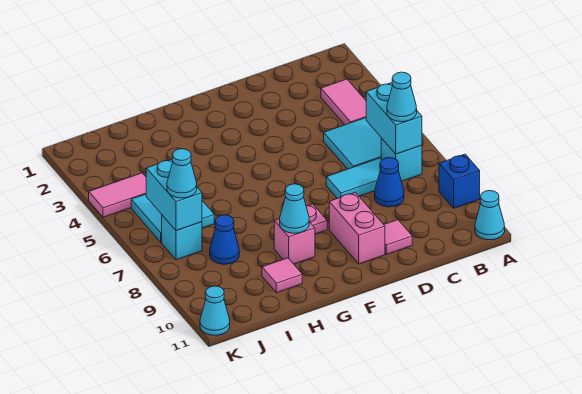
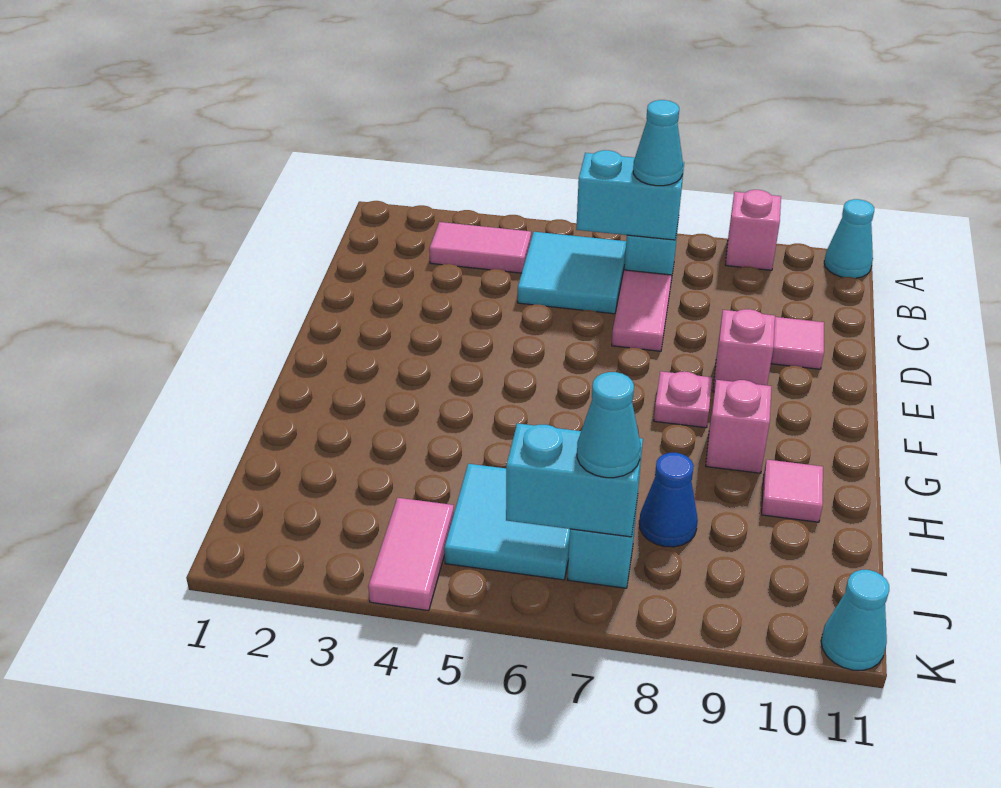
blue 1x1 brick [439,154,480,208] -> pink 1x1 brick [726,190,781,270]
cyan 1x2 tile [326,158,381,199] -> pink 1x2 tile [612,270,672,351]
blue 1x1 cone [375,158,404,207] -> none
pink 1x2 brick [329,192,385,264] -> pink 1x1 brick [713,309,775,392]
cyan 1x1 cone [280,184,309,233] -> none

